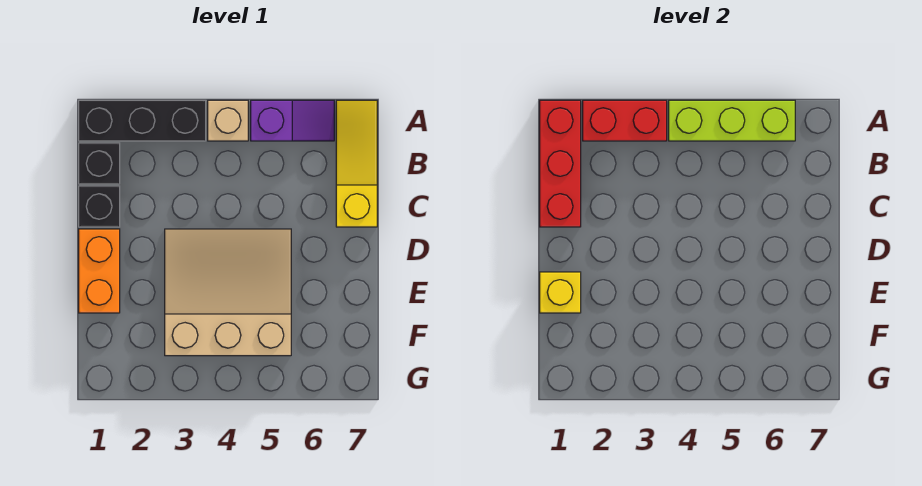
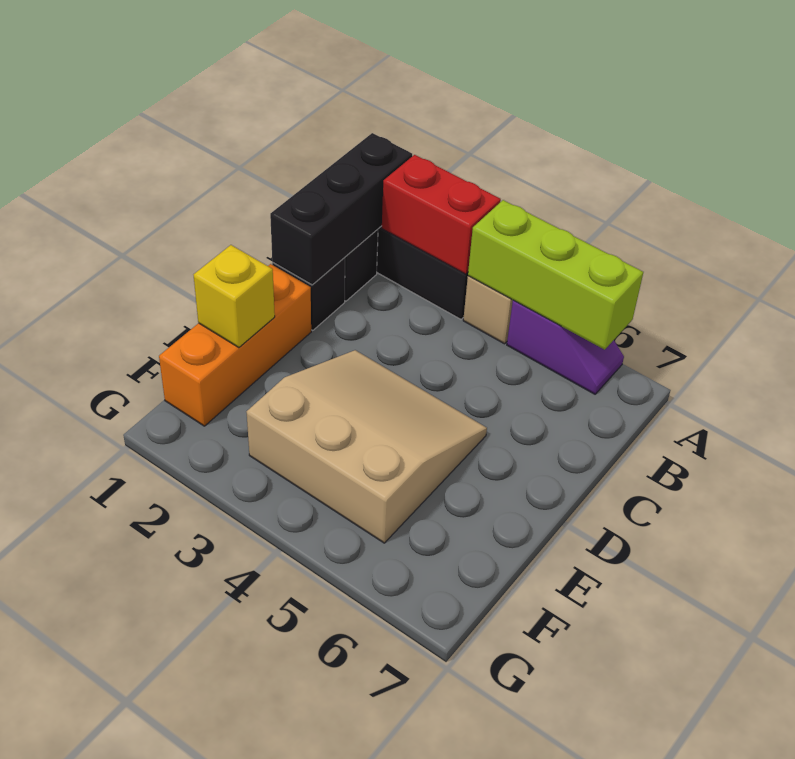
red 1x3 brick [540,100,581,227] -> black 1x3 brick [270,133,412,285]
yellow 1x3 slope [336,100,377,227] -> none
orange 1x2 brick [79,229,120,313] -> orange 1x3 brick [159,264,311,426]

